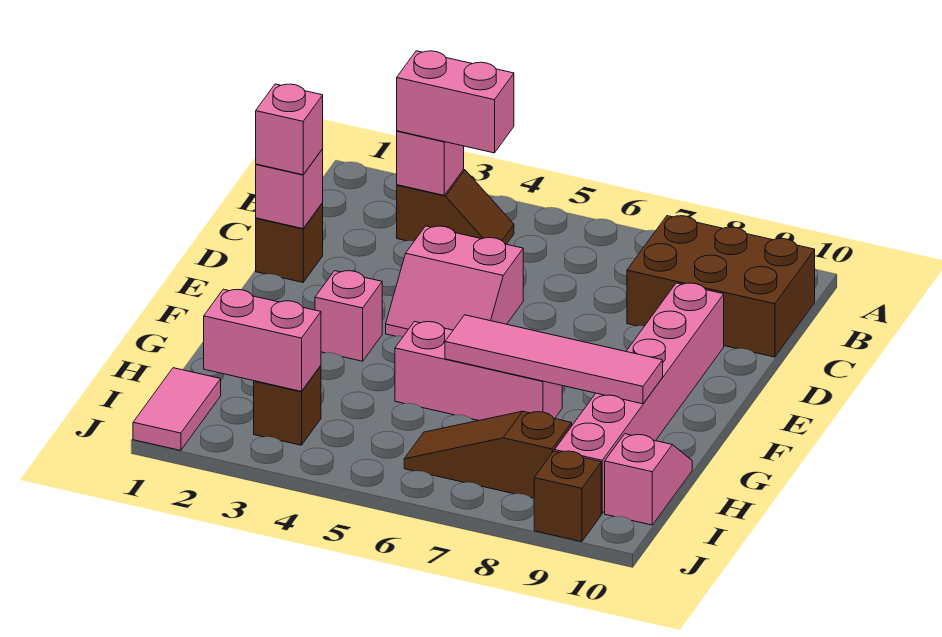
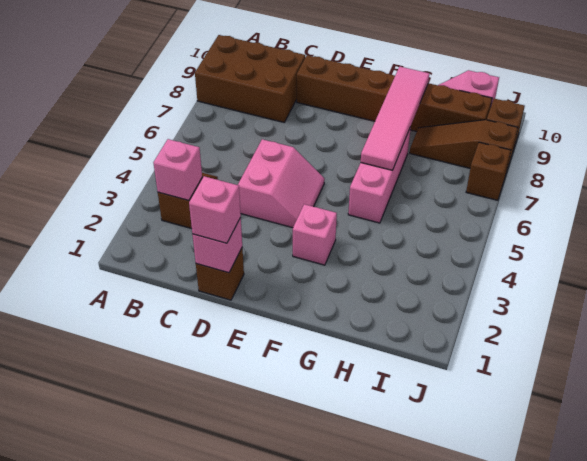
pink 1x2 brick [397,51,514,153] -> none
brown 2x3 brick [627,216,815,357] -> brown 2x3 brick turned to [195,35,305,122]
pink 1x6 brick [555,283,724,514] -> brown 1x6 brick [297,55,492,131]
pink 1x2 tile [133,368,221,451] -> none
pink 1x2 brick [204,289,321,391] -> none
brown 1x1 brick [254,366,321,445] -> brown 1x1 brick moved to [466,142,511,200]
brown 1x3 slope [404,411,572,498] -> brown 1x3 slope turned to [410,120,518,173]

